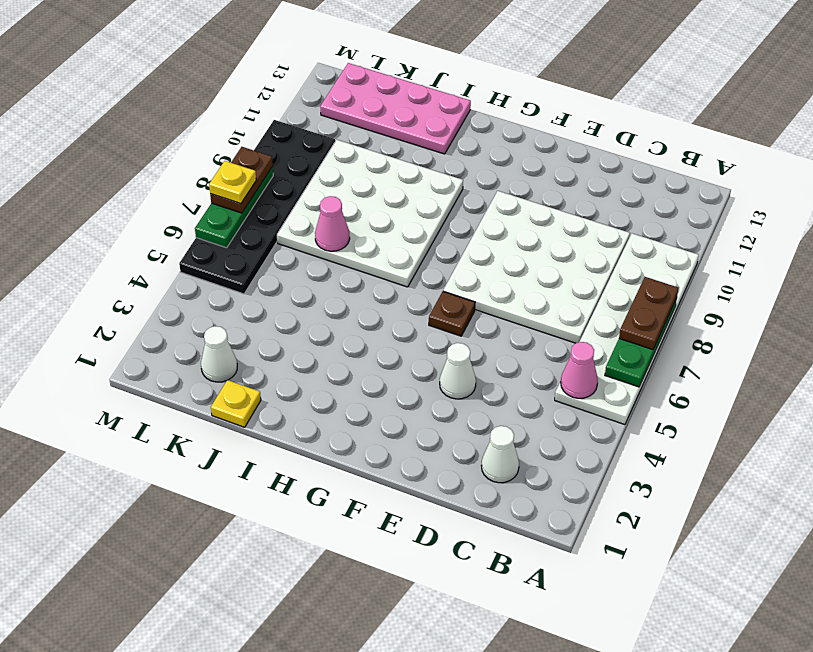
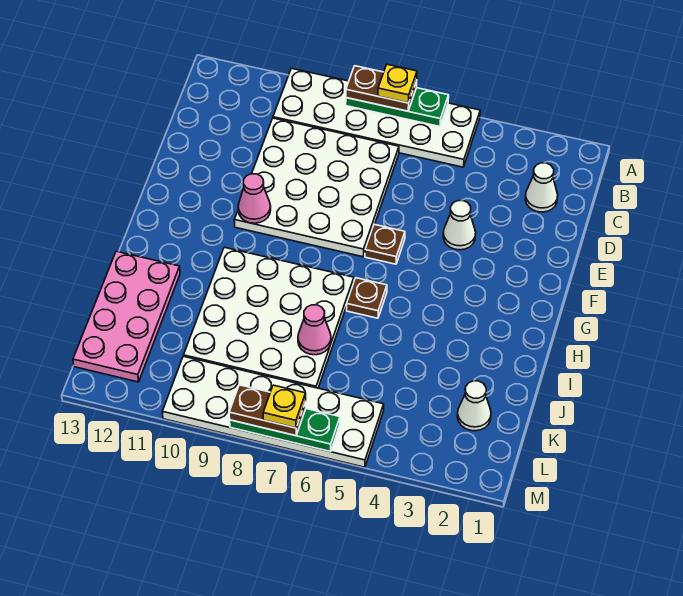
pink 1x1 cone [561,342,598,398] -> pink 1x1 cone moved to [238,174,271,223]
none -> brown 1x1 plate [347,278,387,318]
yellow 1x1 plate [211,380,261,427] -> yellow 1x1 plate moved to [378,64,417,103]
black 2x6 plate [179,120,335,294] -> white 2x6 plate [162,356,384,467]

